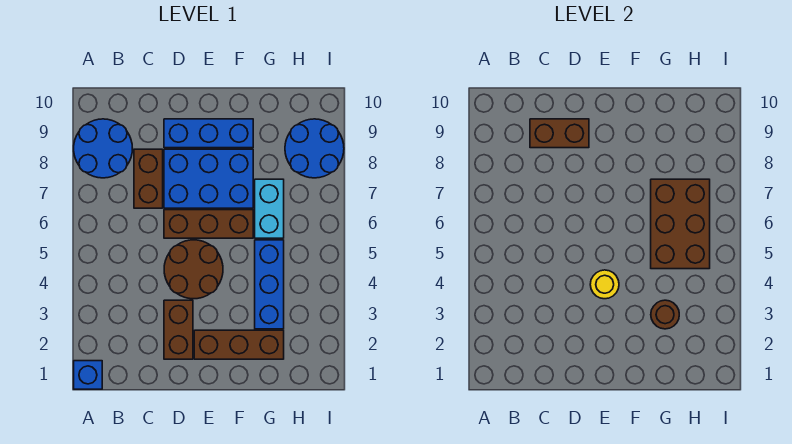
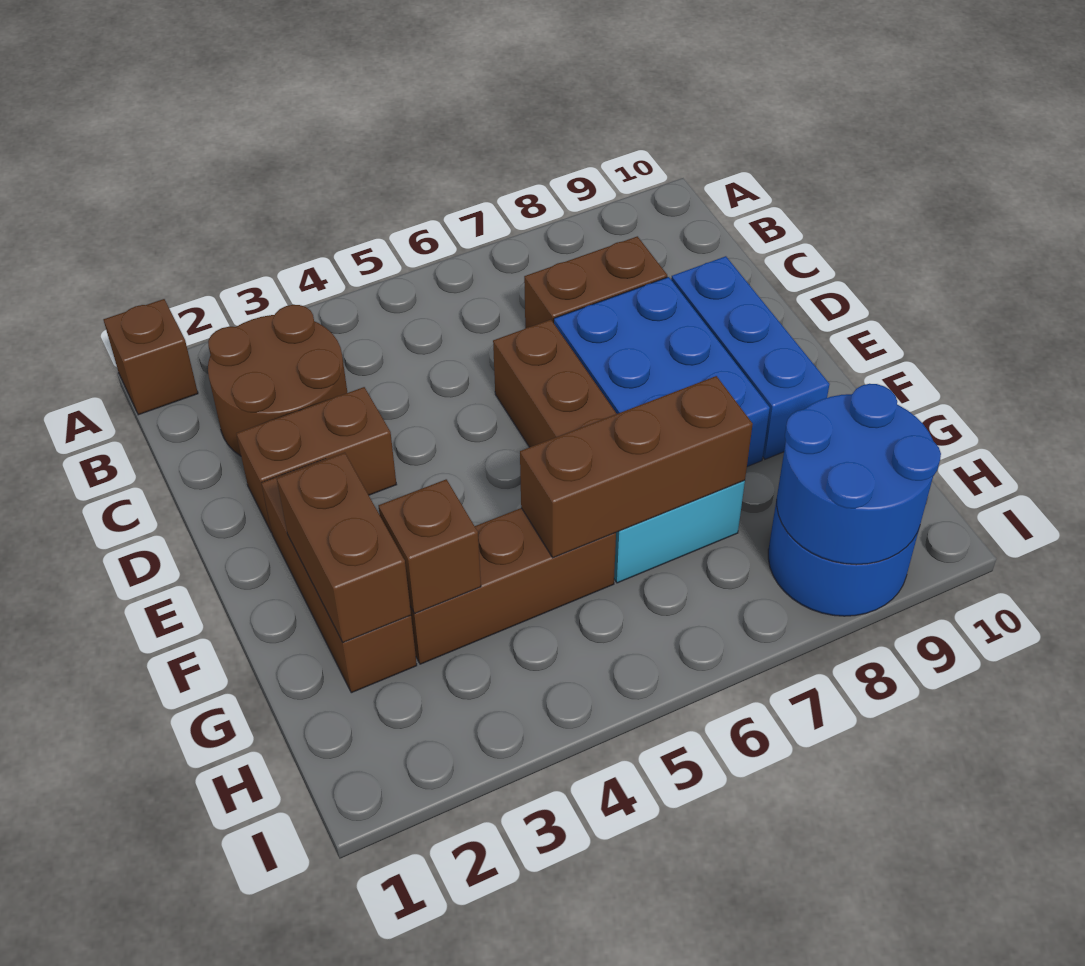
blue 1x1 brick [74,361,102,389] -> brown 1x1 brick [103,299,198,415]
blue 2x2 round brick [74,119,132,178] -> blue 2x2 round brick moved to [777,384,941,565]
brown 1x2 brick [530,119,589,148] -> brown 1x2 brick moved to [276,453,411,642]
brown 2x2 round brick [164,240,223,299] -> brown 2x2 round brick moved to [208,305,347,456]
yellow 1x1 round brick [590,270,619,299] -> none
blue 1x3 brick [255,240,284,329] -> brown 1x3 brick [410,508,616,664]
brown 1x1 round brick [651,300,679,329] -> brown 1x1 brick [378,479,481,614]
brown 2x3 brick [651,179,710,269] -> brown 1x3 brick [520,376,753,558]

